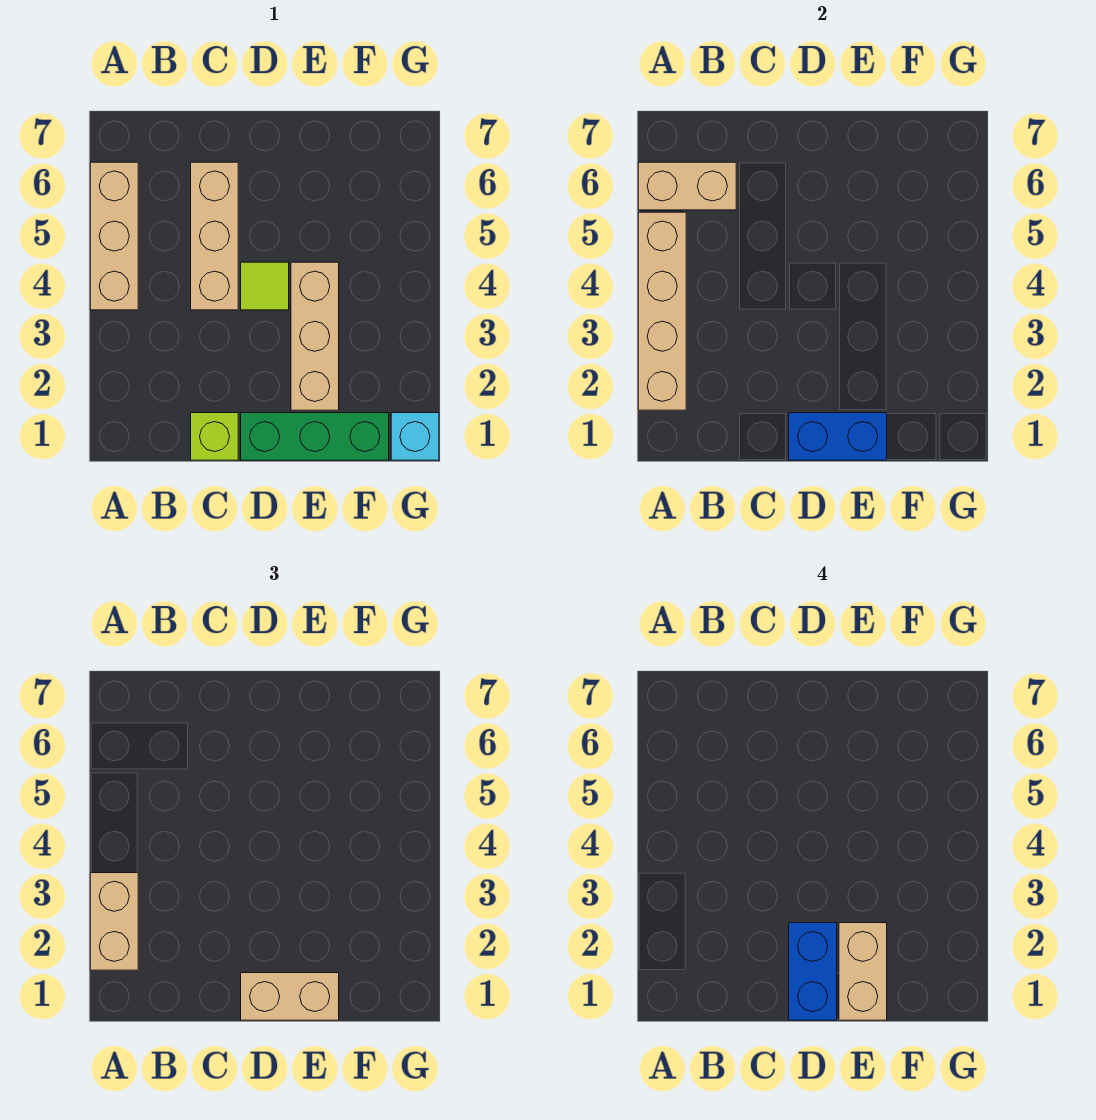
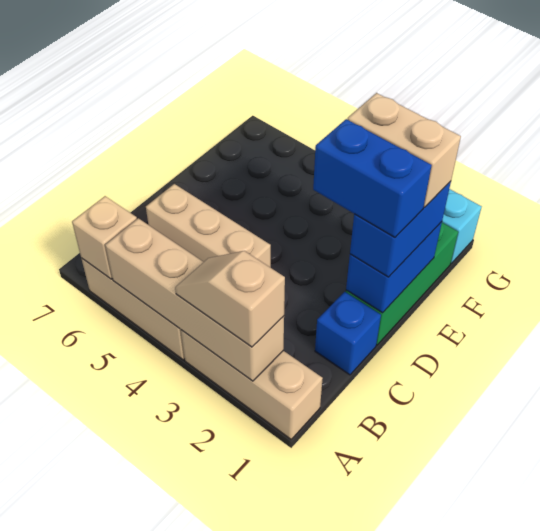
tan 1x2 brick [90,873,138,970] -> tan 1x2 slope [175,251,285,347]
tan 1x2 brick [638,162,736,210] -> tan 1x1 brick [72,196,137,279]
lime 1x1 brick [191,413,238,460] -> blue 1x1 brick [315,292,381,375]
tan 1x2 brick [241,973,339,1020] -> blue 1x2 brick [350,181,451,277]
lime 1x1 tile [241,262,289,310] -> none
tan 1x3 brick [291,262,339,410] -> tan 1x3 brick moved to [181,330,323,439]

